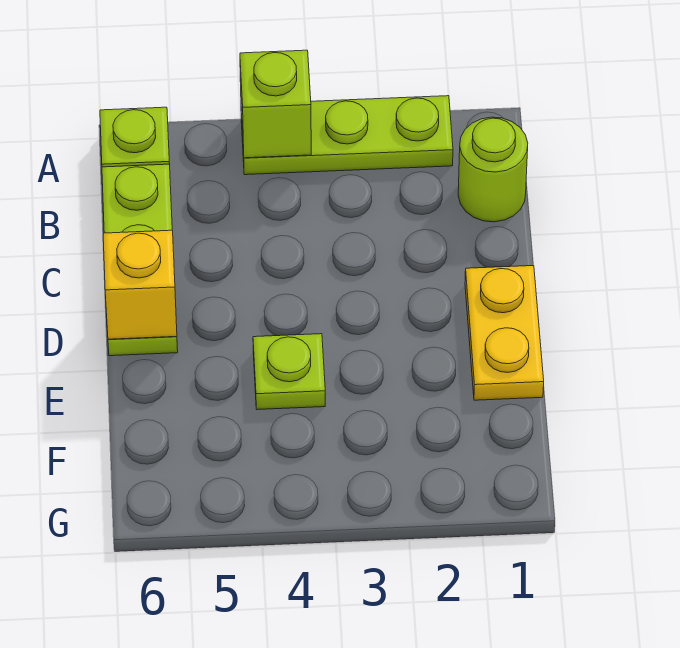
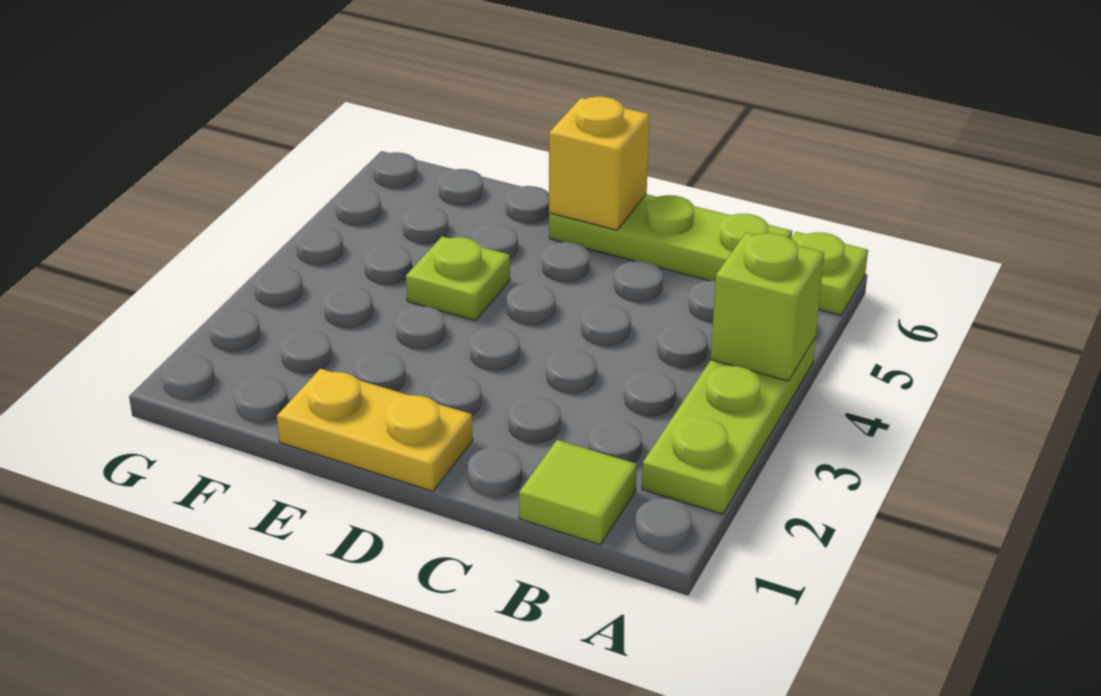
lime 1x1 round brick [458,117,528,222] -> lime 1x1 tile [519,440,637,545]

